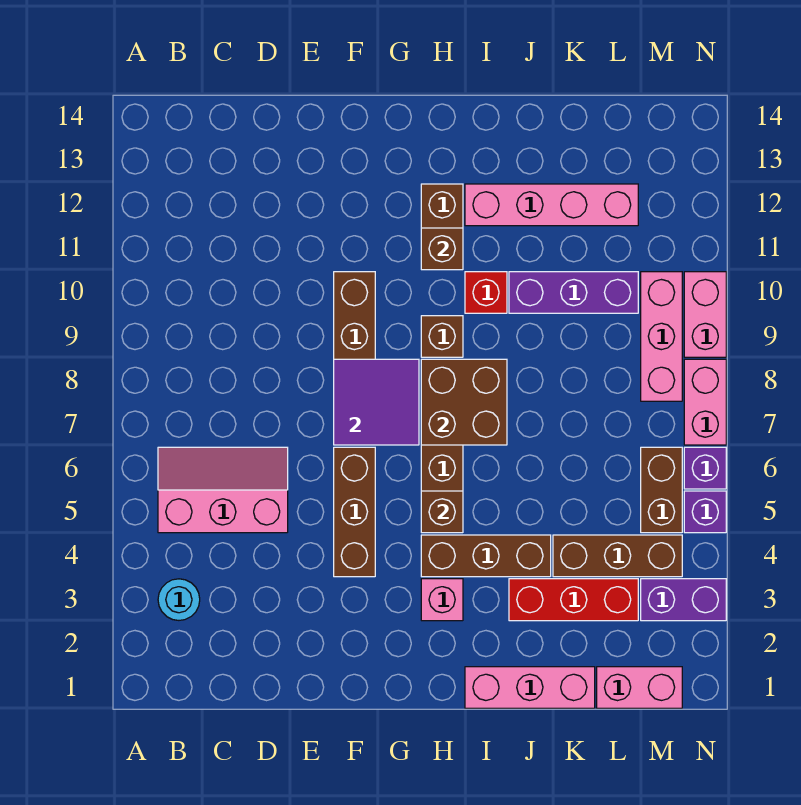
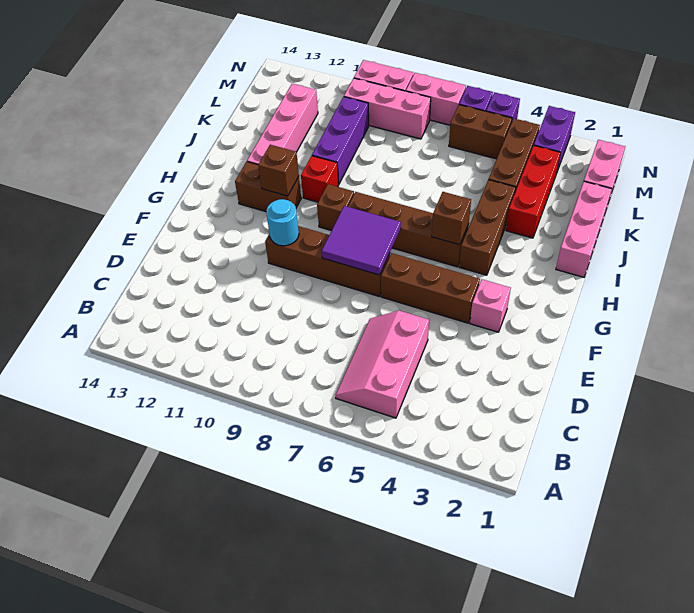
cyan 1x1 round brick [158,579,200,620] -> cyan 1x1 round brick moved to [266,199,299,246]
pink 1x1 brick [421,579,463,621] -> pink 1x1 brick moved to [470,279,511,332]
brown 2x2 brick [421,359,507,445] -> none

